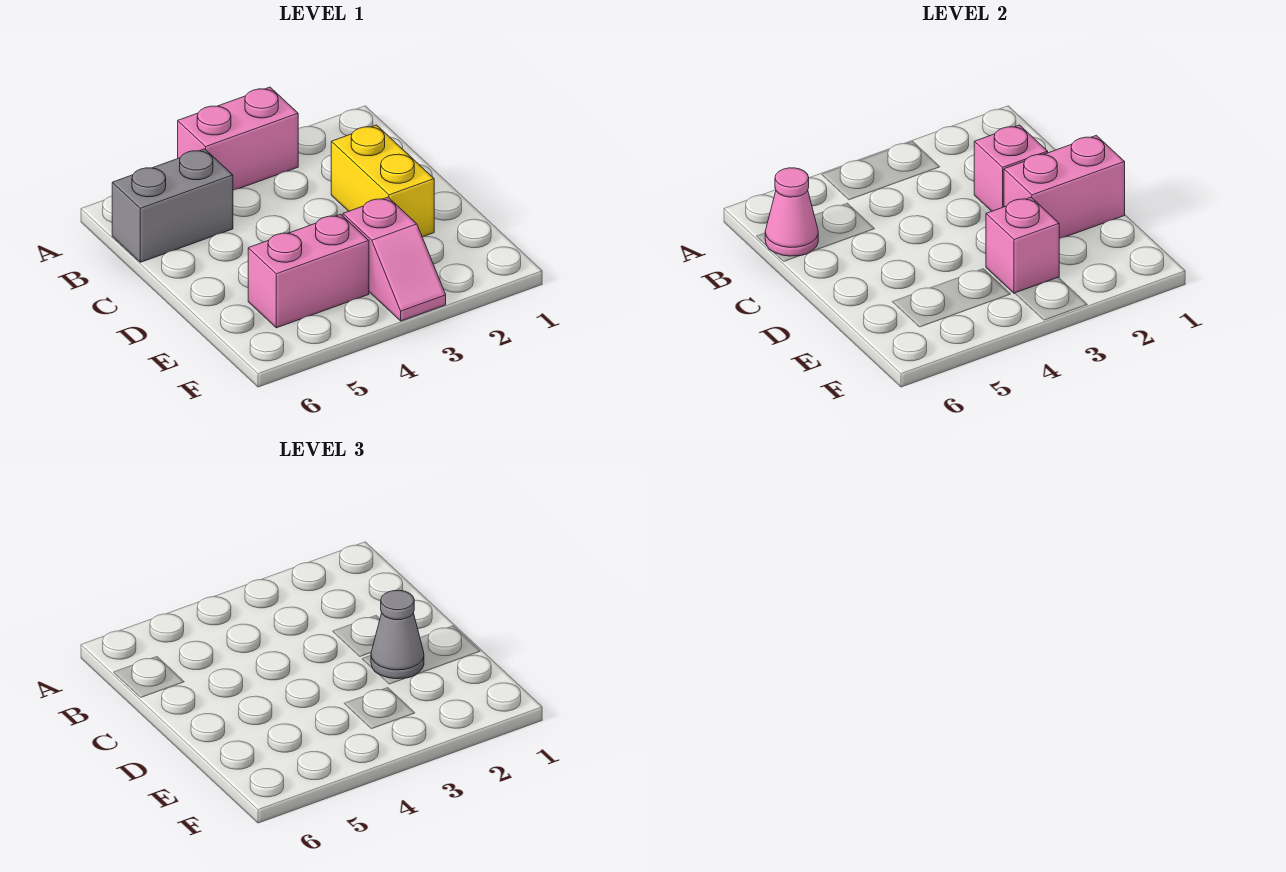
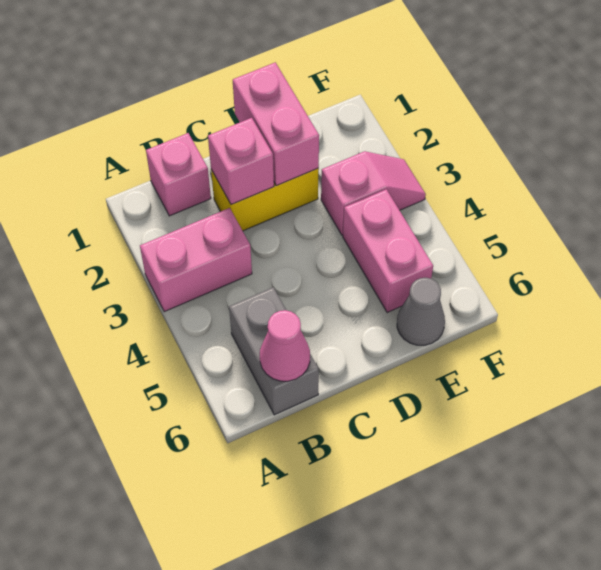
pink 1x2 brick [178,87,298,190] -> pink 1x2 brick turned to [140,208,252,312]
grey 1x1 cone [371,590,424,679] -> grey 1x1 cone moved to [397,278,445,345]
pink 1x1 brick [986,197,1059,294] -> pink 1x1 brick moved to [146,133,211,216]

